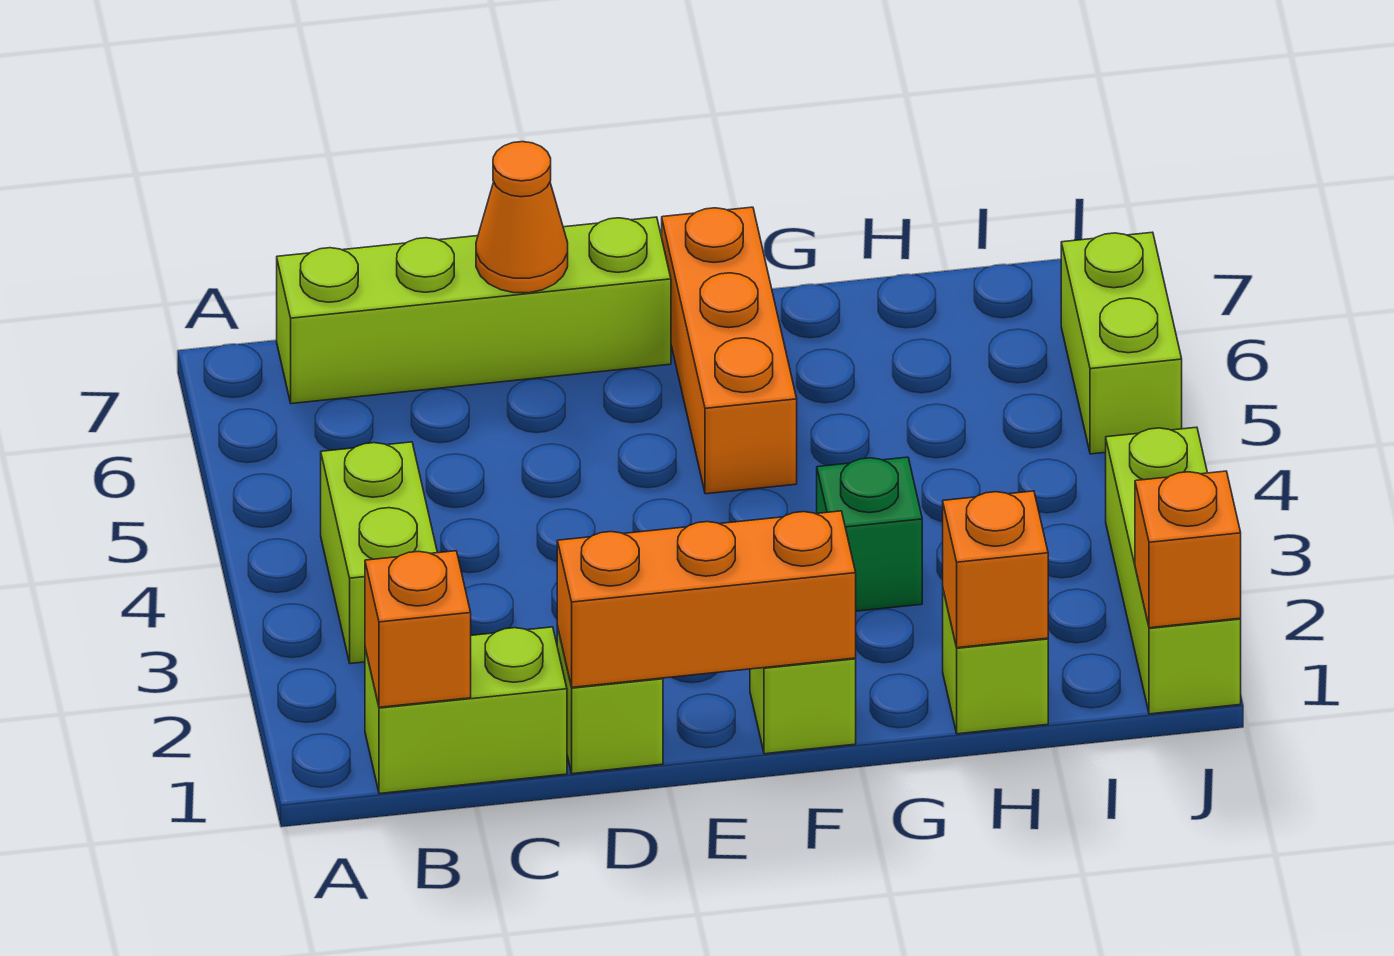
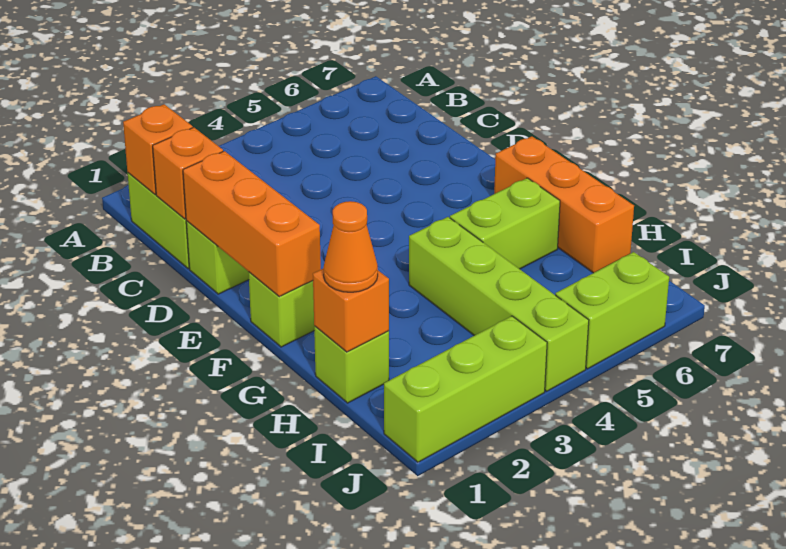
lime 1x2 brick [321,442,437,664] -> lime 1x2 brick moved to [450,178,560,269]
lime 1x4 brick [277,217,671,404] -> lime 1x4 brick moved to [409,217,589,391]
orange 1x1 cone [476,142,568,293] -> orange 1x1 cone moved to [323,201,378,292]
orange 1x3 brick [662,207,797,494] -> orange 1x3 brick turned to [494,136,634,273]
green 1x1 brick [817,457,922,611] -> none
orange 1x1 brick [1135,471,1241,628] -> orange 1x1 brick moved to [153,127,223,219]

